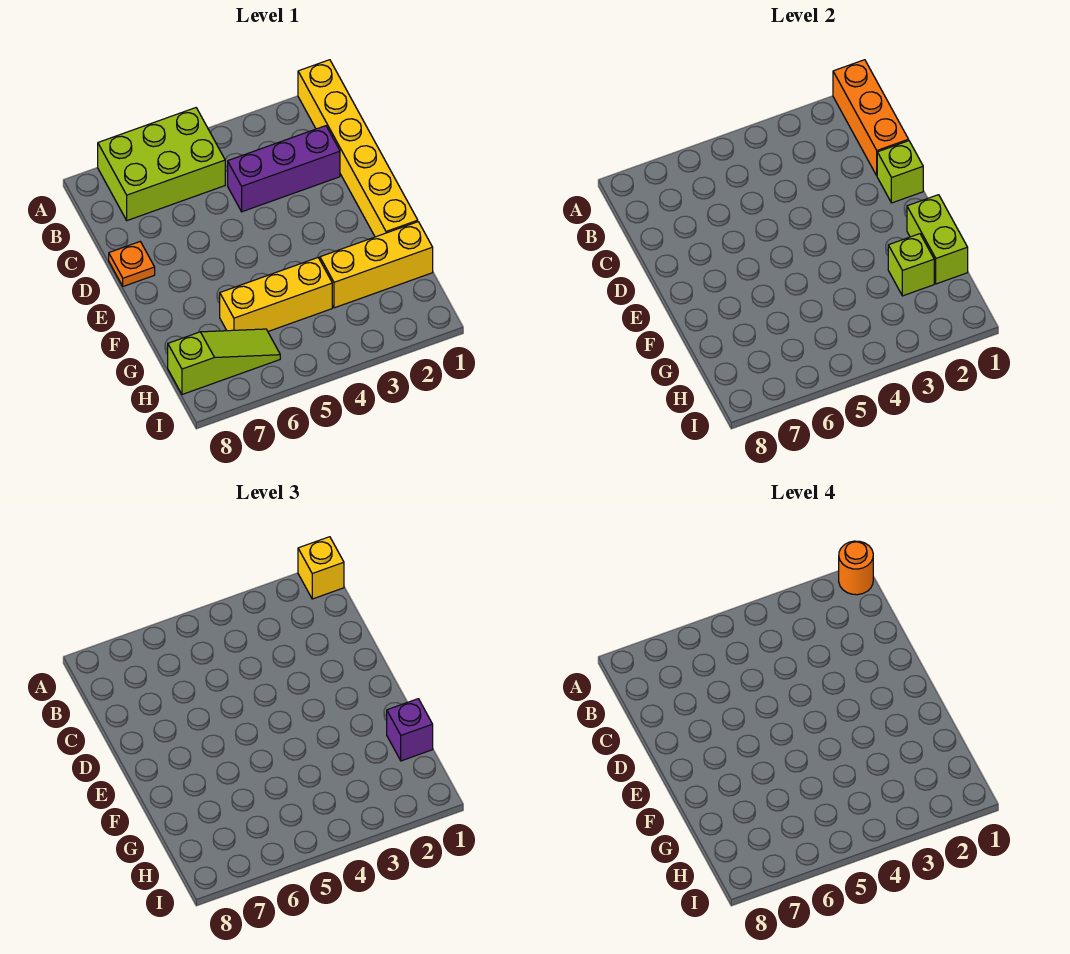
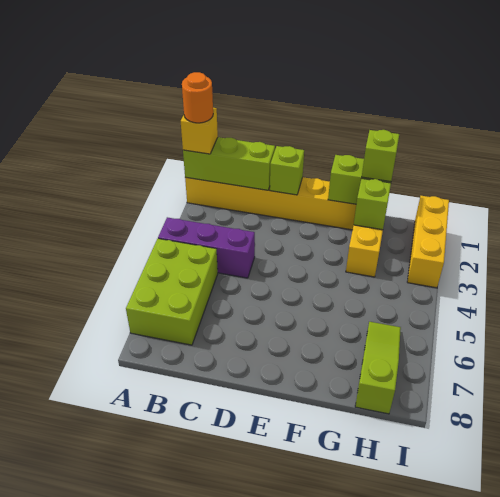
orange 1x3 brick [833,60,909,175] -> lime 1x3 brick [183,137,275,190]
purple 1x3 brick [228,126,340,212] -> purple 1x3 brick turned to [158,217,255,278]
orange 1x1 plate [109,242,155,286] -> none
purple 1x1 brick [387,699,433,761] -> lime 1x1 brick [362,130,399,182]
yellow 1x3 brick [220,258,332,331] -> yellow 1x3 brick moved to [407,196,449,288]

